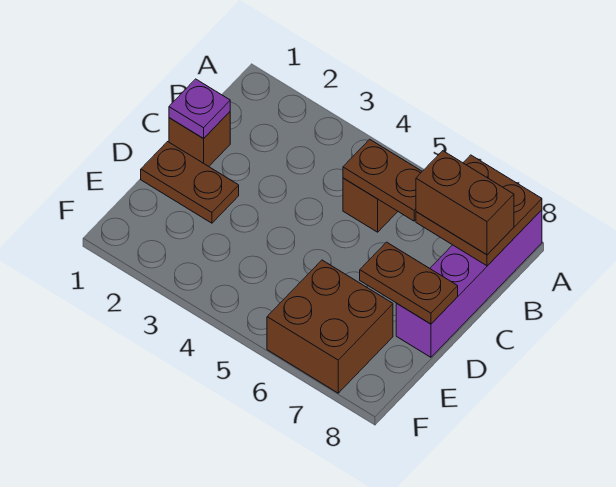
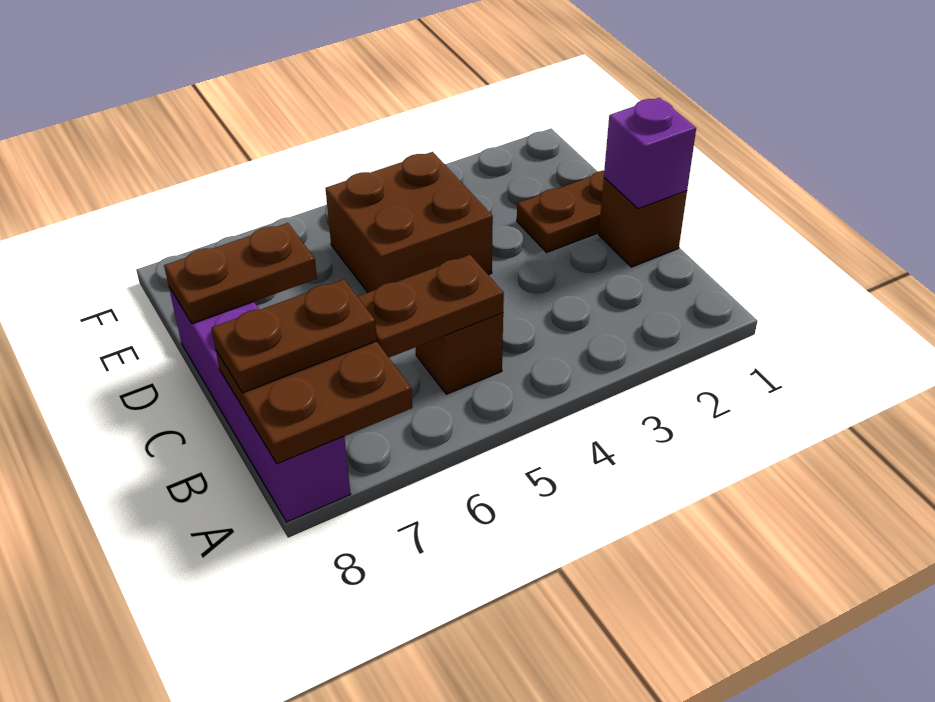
brown 1x2 brick [416,151,514,255] -> brown 1x2 plate [211,279,377,393]
purple 1x1 plate [169,79,230,139] -> purple 1x1 brick [604,98,696,209]
brown 2x2 brick [267,260,393,393] -> brown 2x2 brick moved to [325,152,493,292]

